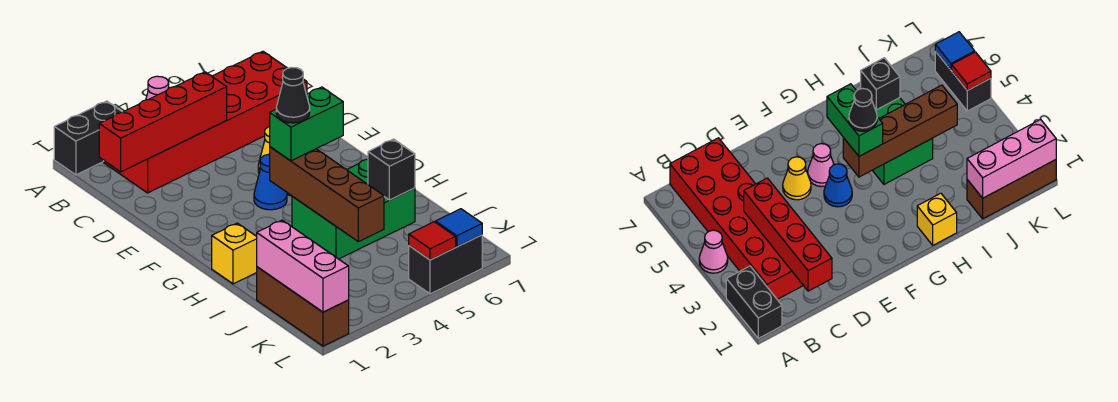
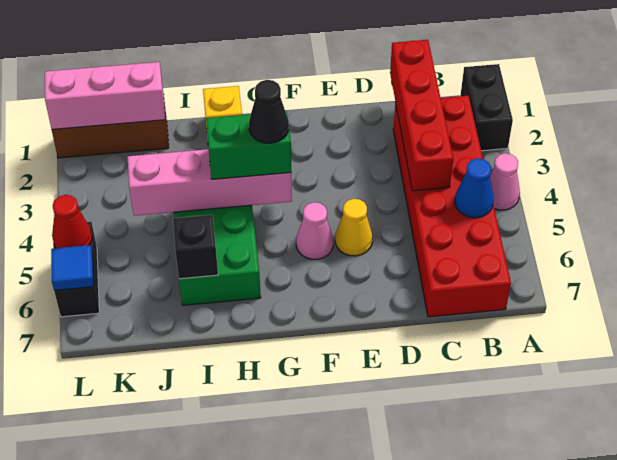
blue 1x1 cone [254,154,287,210] -> blue 1x1 cone moved to [455,158,494,218]
brown 1x4 brick [270,147,384,242] -> pink 1x4 brick [128,149,292,216]
green 1x2 brick [270,87,343,161] -> green 1x2 brick turned to [206,111,291,179]
red 1x1 tile [409,222,456,260] -> red 1x1 cone [52,195,92,248]

